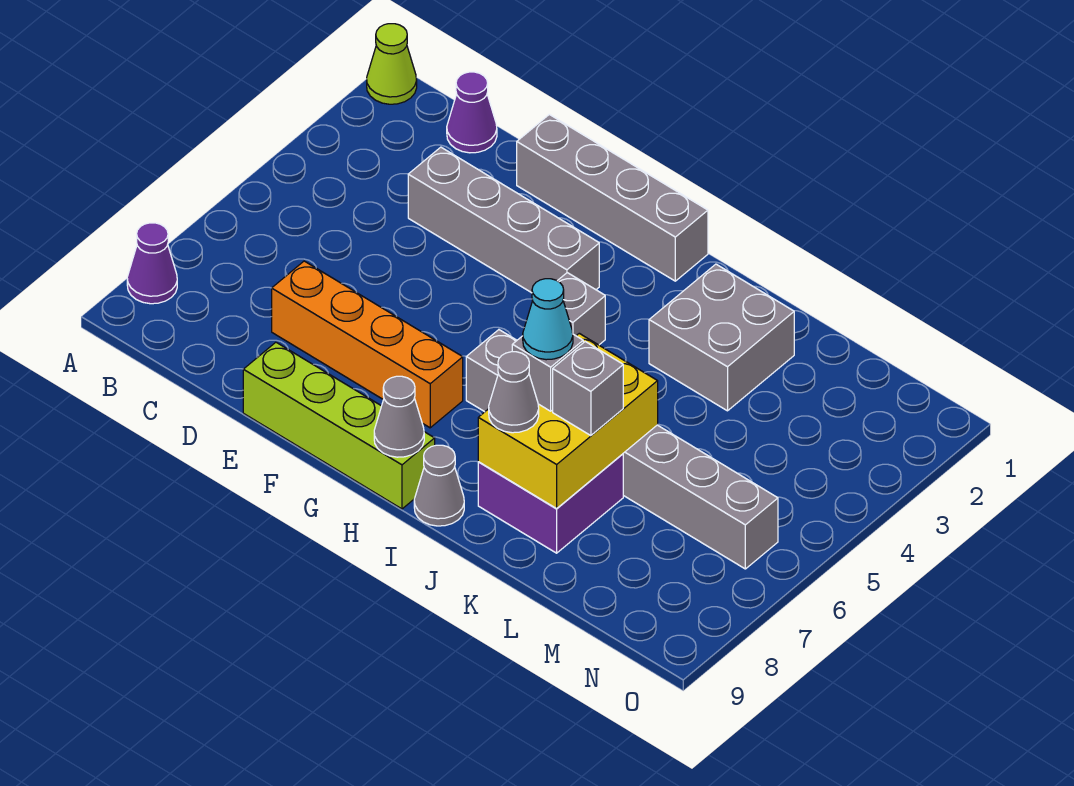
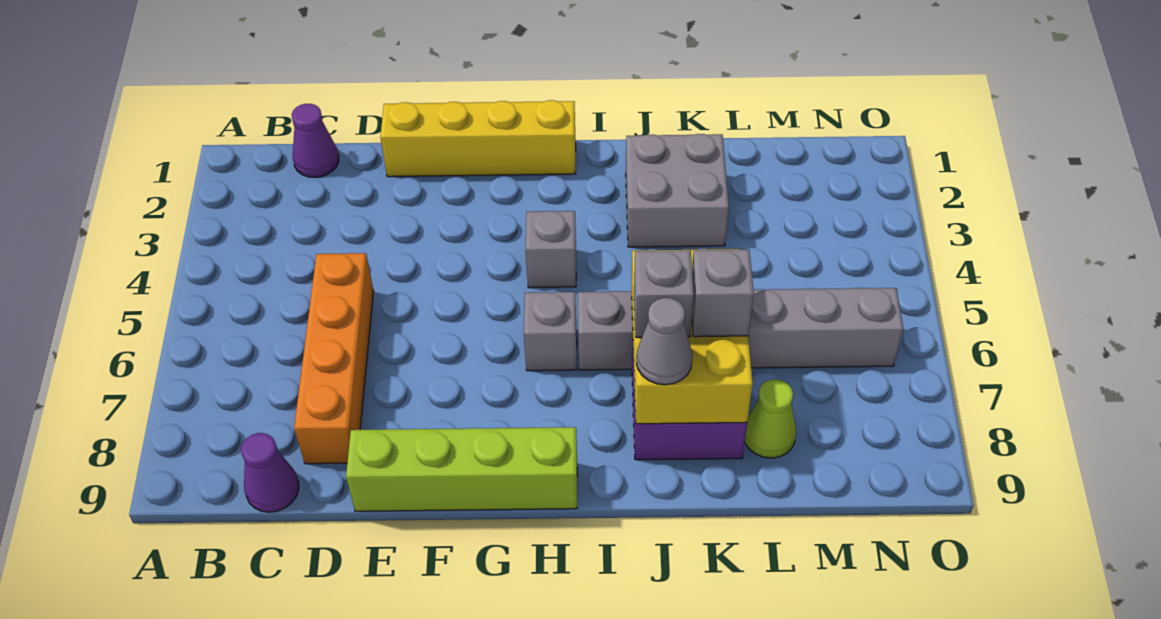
lime 1x1 cone [367,24,417,104] -> lime 1x1 cone moved to [745,379,796,458]
purple 1x1 cone [127,223,177,304] -> purple 1x1 cone moved to [241,433,299,512]
grey 1x4 brick [408,147,599,293] -> none
orange 1x4 brick [272,261,463,428] -> orange 1x4 brick turned to [294,253,374,464]
grey 1x4 brick [517,114,708,281] -> yellow 1x4 brick [380,100,576,177]
grey 1x1 cone [374,376,424,457] -> none
grey 1x1 cone [414,445,464,526] -> none
cyan 1x1 cone [523,279,573,360] -> none

